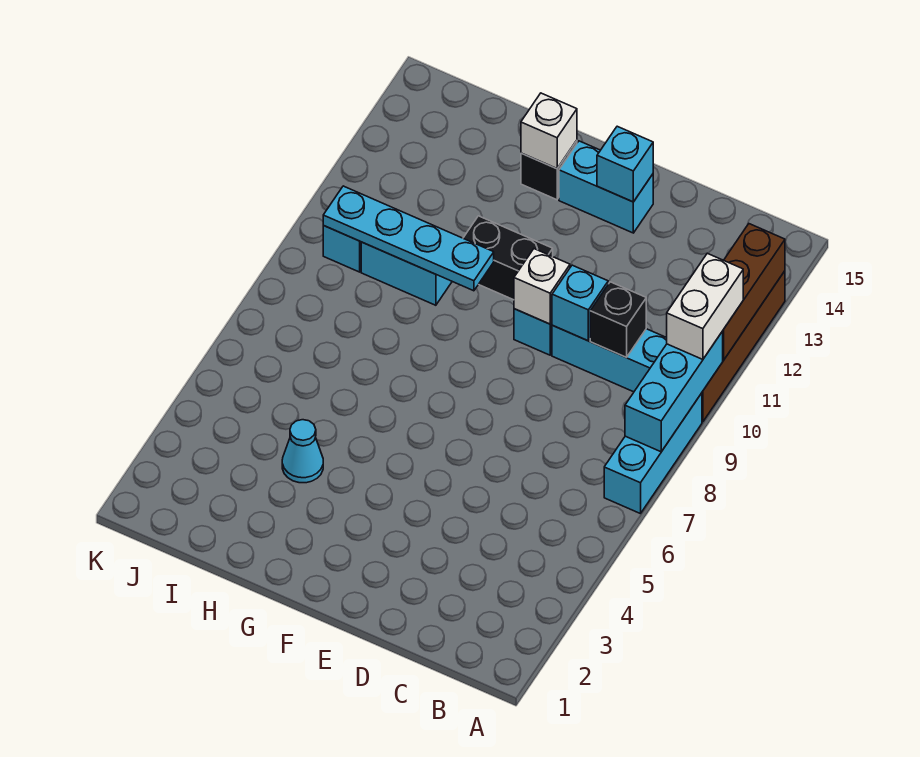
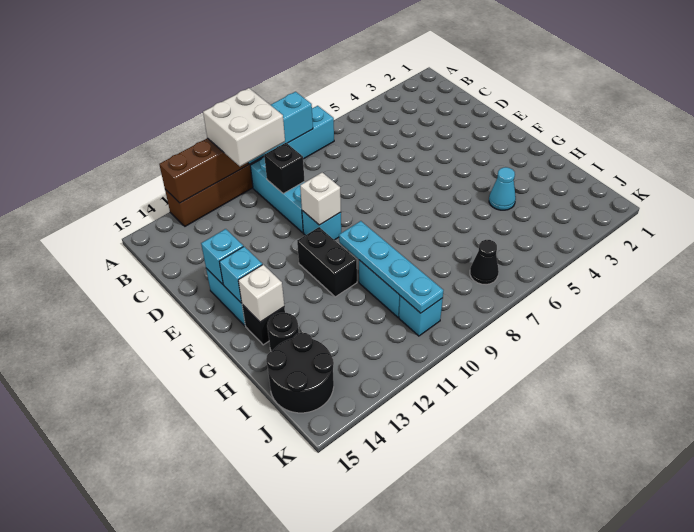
white 1x2 brick [667,253,743,359] -> white 2x2 brick [203,88,285,166]
cyan 1x1 brick [552,265,608,341] -> cyan 1x1 brick moved to [219,247,262,303]
none -> black 1x1 round brick [267,313,299,351]
none -> black 2x2 round brick [266,333,334,413]
none -> black 1x1 cone [470,240,499,285]

